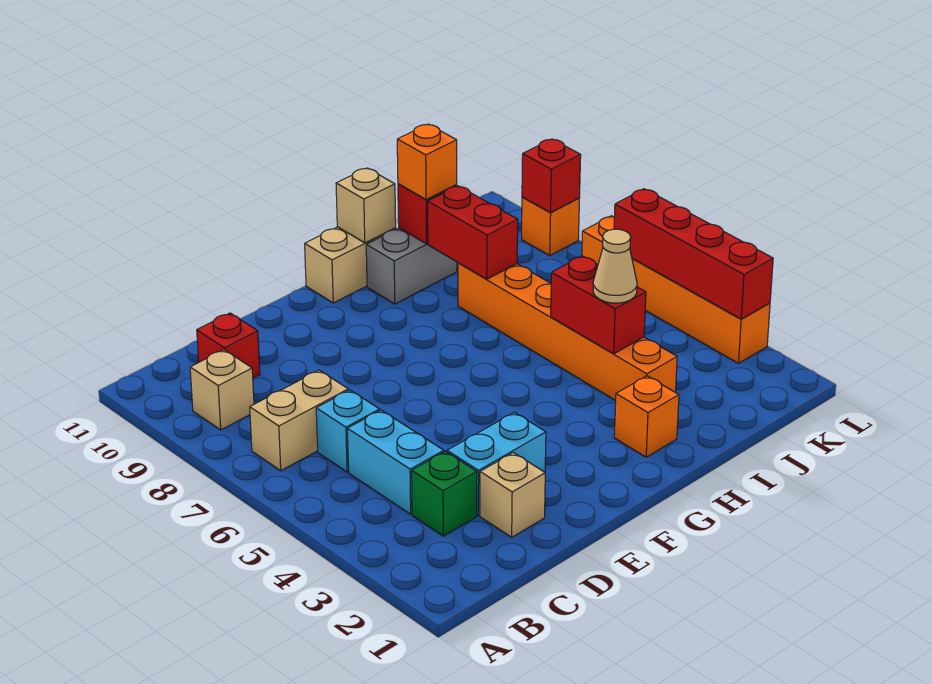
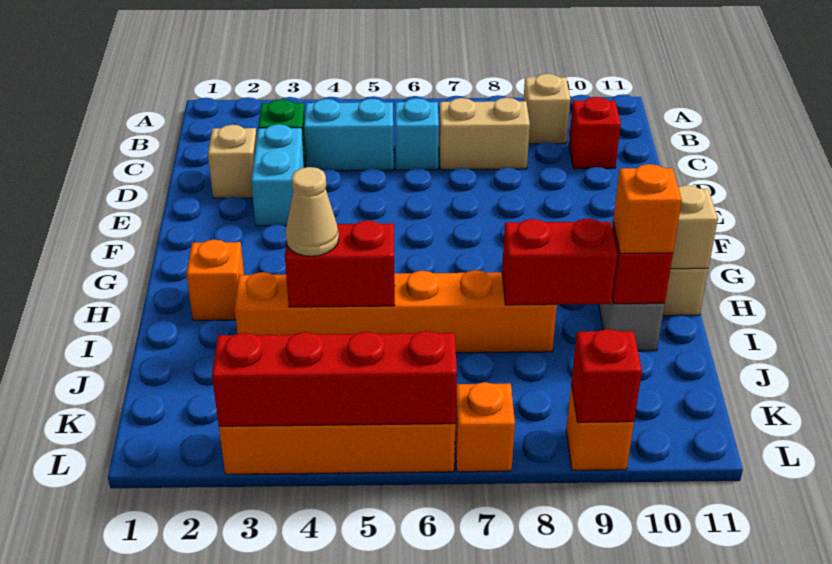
tan 1x2 brick [250,370,348,471] -> tan 1x2 brick turned to [439,98,530,170]

